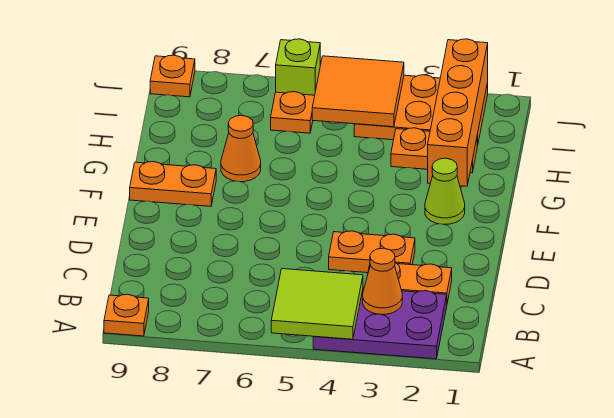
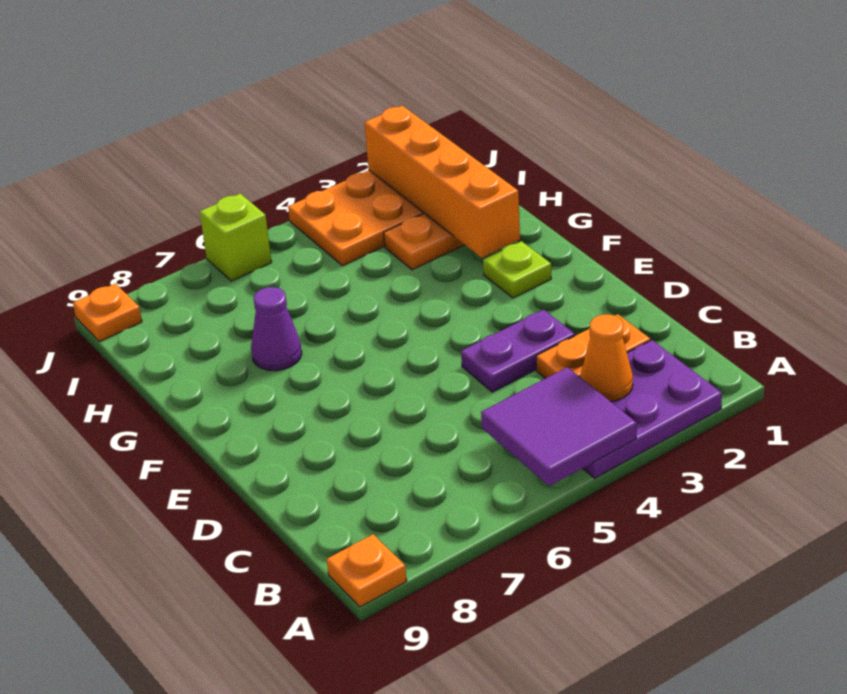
lime 2x2 tile [271,269,363,339] -> purple 2x2 tile [481,367,637,486]
orange 1x2 plate [329,231,415,273] -> purple 1x2 plate [461,310,575,392]
lime 1x1 cone [425,158,465,224] -> lime 1x1 plate [483,241,551,298]
orange 1x2 plate [130,162,216,206] -> none
orange 1x1 cone [221,116,261,182] -> purple 1x1 cone [251,287,302,371]
orange 2x2 tile [312,56,404,127] -> none
orange 1x1 plate [271,92,315,133] -> none

